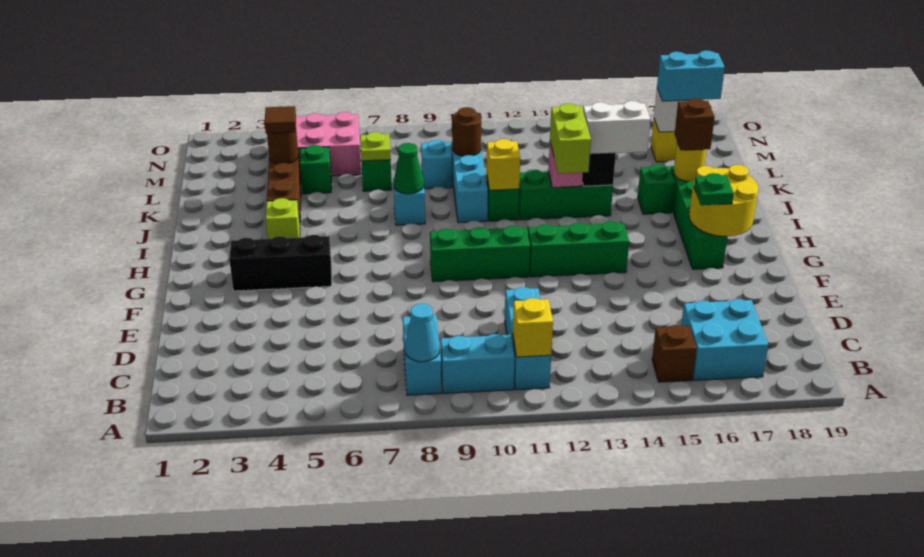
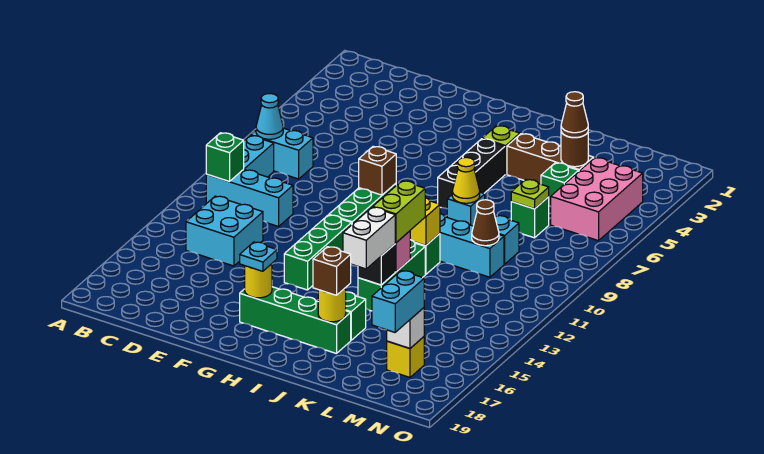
yellow 1x1 brick [513,298,553,357] -> green 1x1 brick [206,133,244,181]
brown 1x1 brick [652,325,697,382] -> brown 1x1 brick moved to [359,146,396,195]
cyan 2x2 brick [681,299,768,380] -> cyan 2x2 brick moved to [186,196,263,266]
black 1x3 brick [229,235,332,291] -> black 1x3 brick moved to [438,139,505,209]
yellow 2x2 round brick [689,165,758,236] -> yellow 1x1 round brick [245,264,272,298]
green 1x1 plate [694,173,734,205] -> cyan 1x1 plate [240,242,277,271]
lime 1x2 brick [550,103,591,174] -> lime 1x2 brick turned to [373,181,425,243]
green 1x1 cone [393,143,424,194] -> yellow 1x1 cone [452,157,480,203]
brown 1x1 tile [265,106,296,133] -> brown 1x1 cone [561,92,588,138]
brown 1x1 round brick [452,107,481,156] -> brown 1x1 cone [472,200,499,246]

